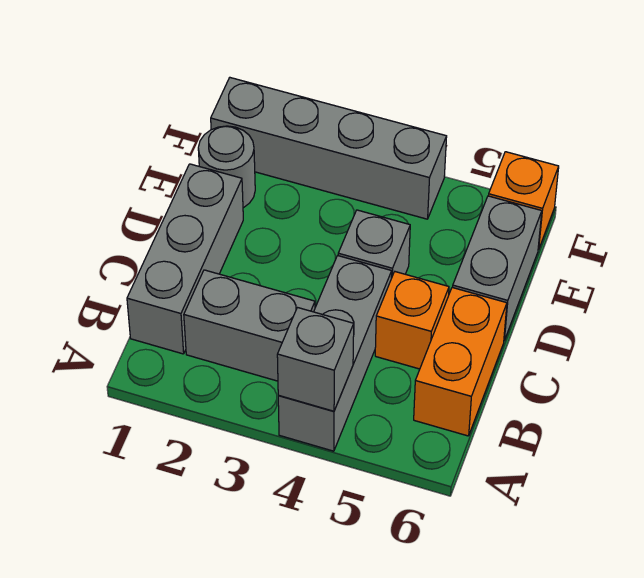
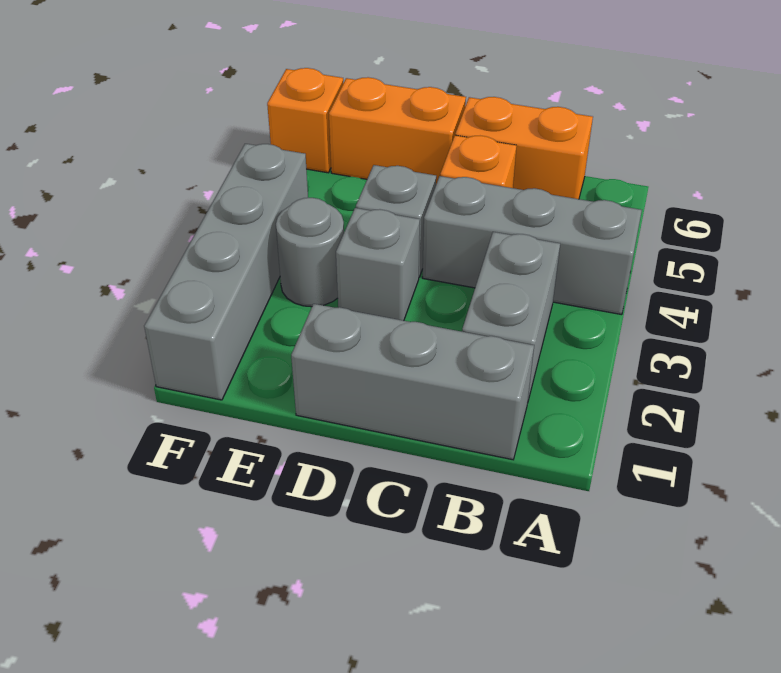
grey 1x1 brick [277,308,354,411] -> grey 1x1 brick moved to [336,208,420,321]
grey 1x2 brick [453,196,542,341] -> orange 1x2 brick [329,77,466,184]
grey 1x1 round brick [198,126,255,208] -> grey 1x1 round brick moved to [276,198,344,307]

